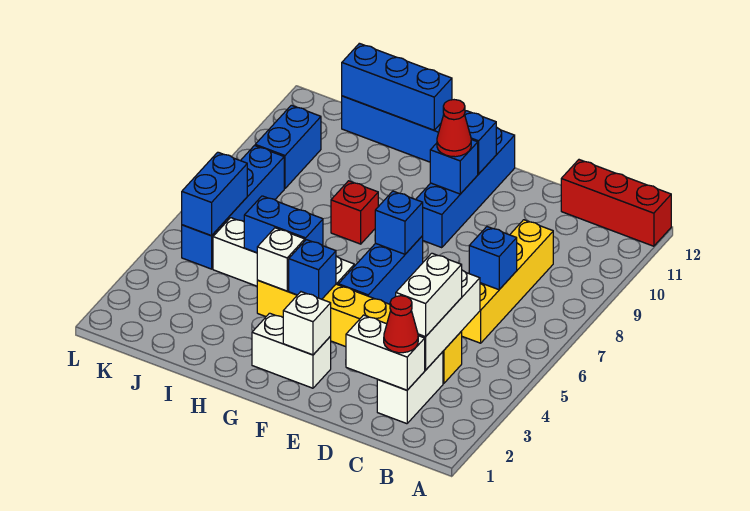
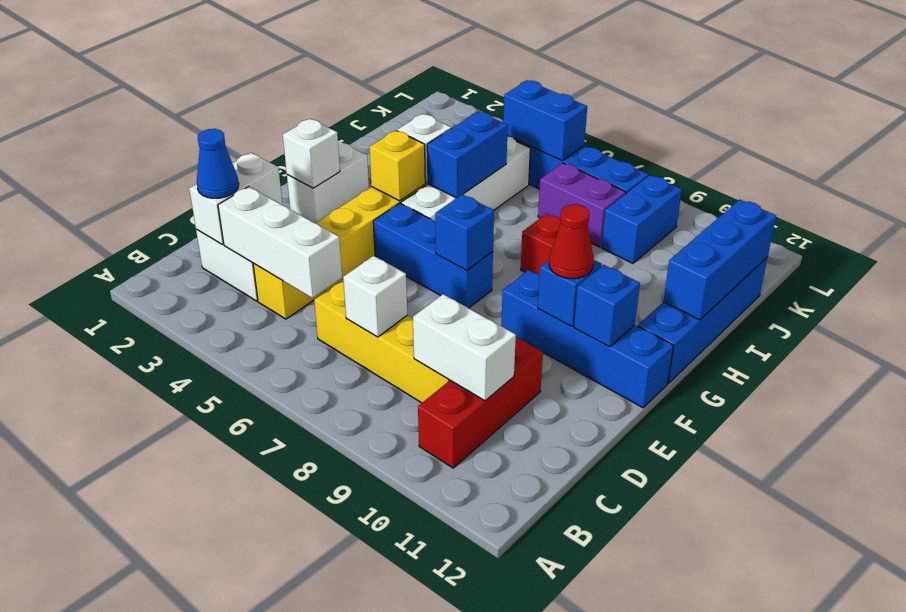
red 1x3 brick [561,160,671,246] -> red 1x3 brick moved to [418,337,543,468]
red 1x1 cone [384,296,418,353] -> blue 1x1 cone [197,129,239,198]
white 1x2 brick [396,253,462,337] -> white 1x2 brick moved to [413,294,516,401]
blue 1x1 brick [469,227,517,290] -> white 1x1 brick [343,256,407,337]
blue 1x1 brick [289,240,336,299] -> yellow 1x1 brick [369,130,425,201]
none -> purple 1x2 brick [538,163,626,247]
blue 1x2 brick [255,105,321,189] -> blue 1x2 brick turned to [602,175,682,263]

